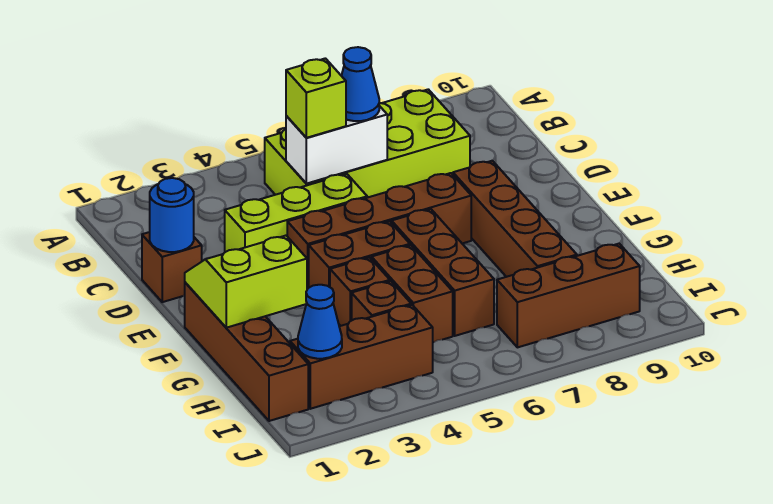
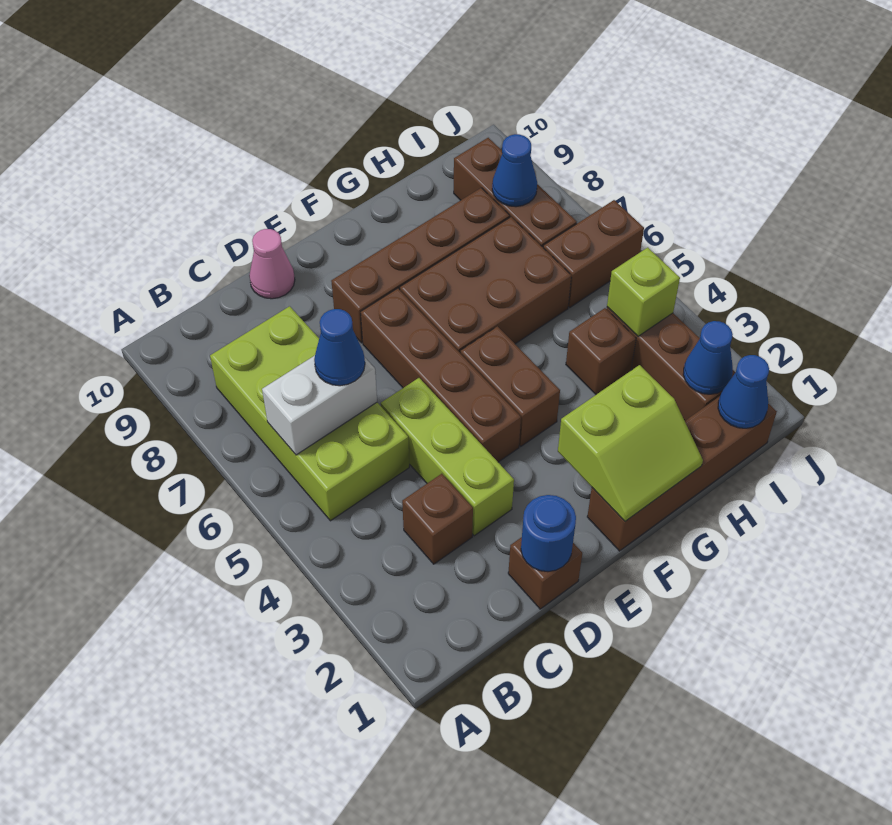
white 1x2 brick [286,106,387,184] -> white 1x2 brick turned to [262,356,377,455]
lime 1x1 brick [286,58,346,138] -> lime 1x1 brick moved to [607,247,680,336]
none -> pink 1x1 cone [249,229,295,299]
lime 2x2 slope [185,236,307,328] -> lime 2x2 slope turned to [558,365,703,521]
brown 1x3 brick [392,209,494,336] -> brown 2x3 brick [400,217,571,354]
brown 1x1 brick [330,257,390,326] -> brown 1x1 brick moved to [402,474,473,564]
brown 1x2 brick [372,245,453,342] -> brown 1x2 brick moved to [543,200,644,307]
none -> blue 1x1 cone [718,355,769,428]
none -> blue 1x1 cone [492,134,537,207]

